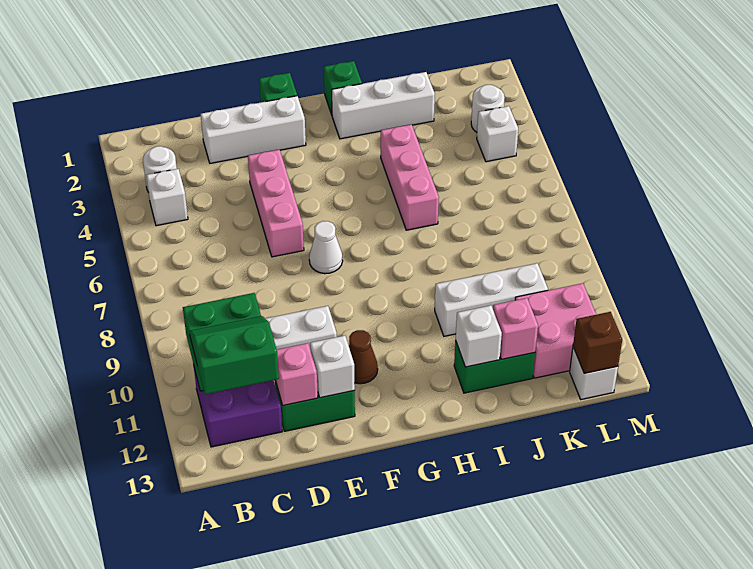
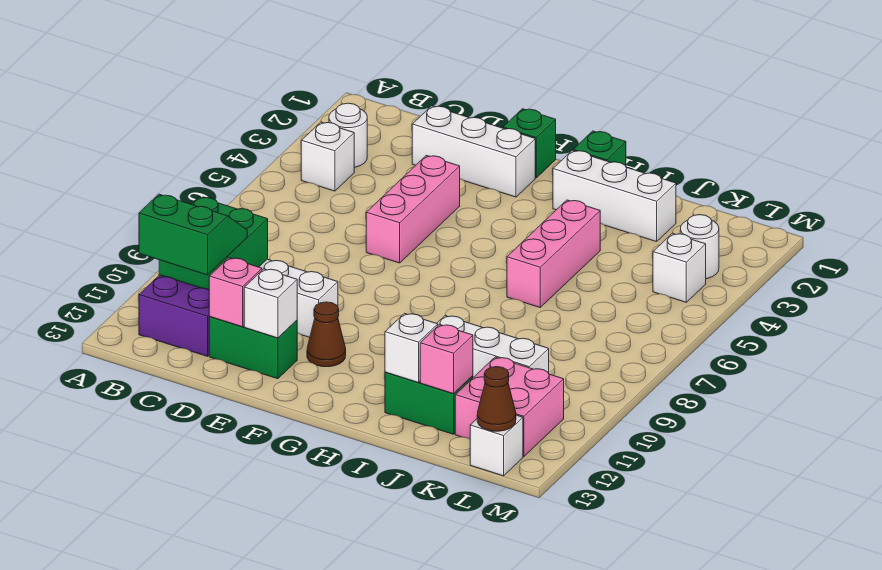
white 1x1 cone [309,221,343,274] -> none
brown 1x1 brick [573,312,622,373] -> brown 1x1 cone [477,367,516,431]

